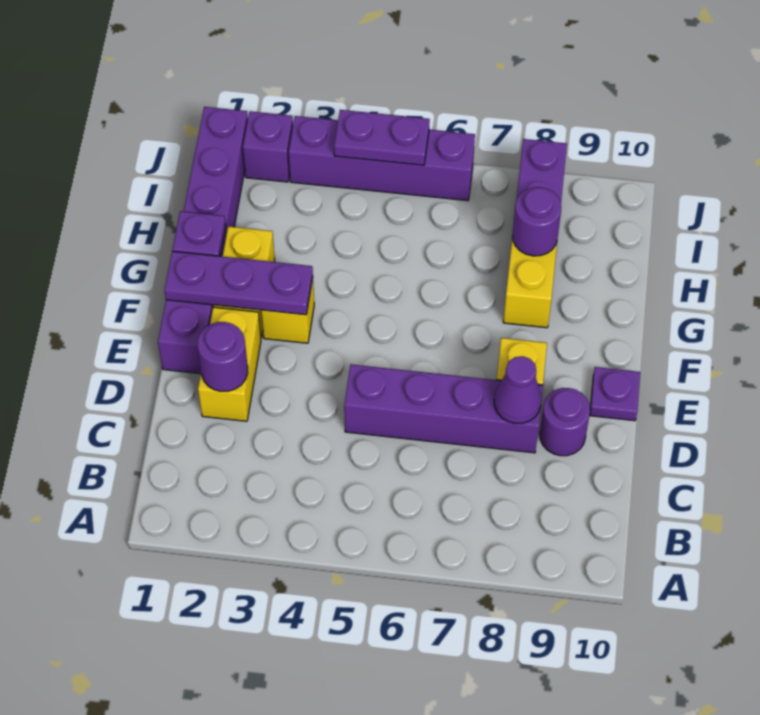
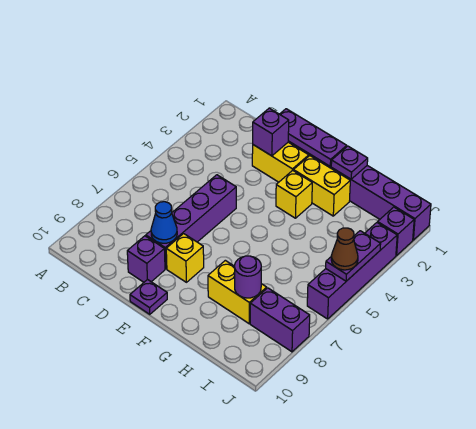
purple 1x1 round brick [198,322,248,391] -> purple 1x1 brick [253,108,289,156]
purple 1x1 cone [494,356,542,423] -> blue 1x1 cone [151,202,177,243]
purple 1x1 round brick [540,388,590,456] -> purple 1x1 brick [127,236,165,282]
purple 1x3 plate [164,251,313,315] -> purple 1x3 plate turned to [280,109,347,166]
none -> brown 1x1 cone [331,228,358,270]

